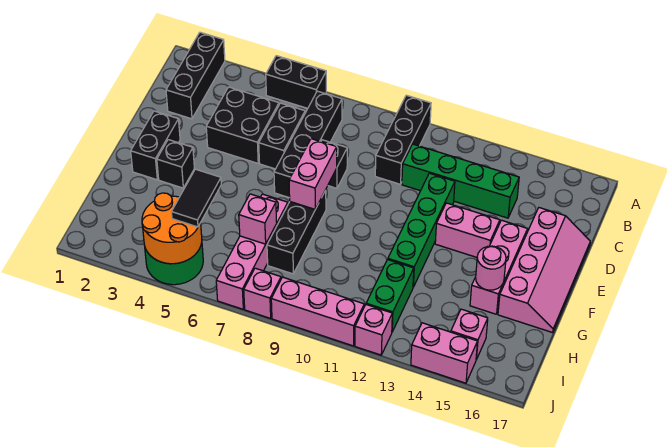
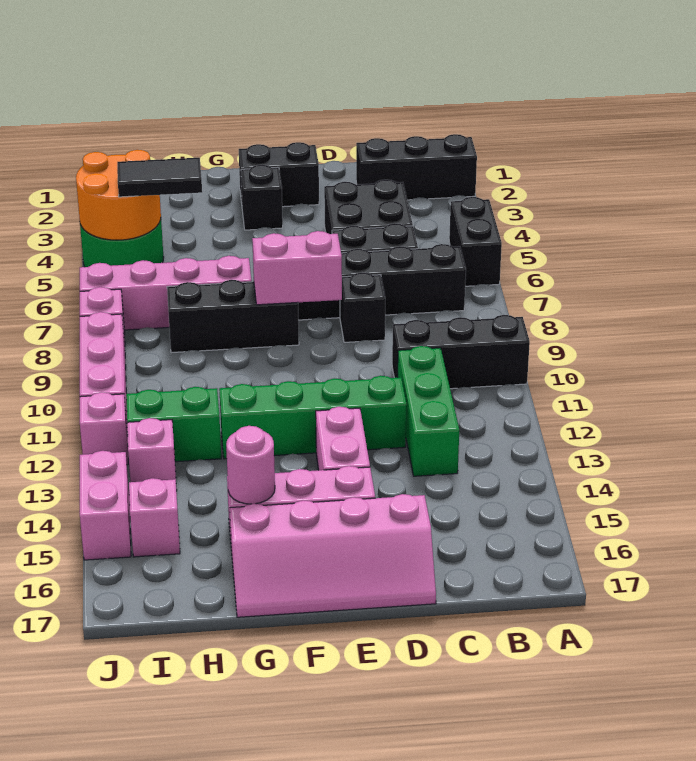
green 1x4 brick [402,144,519,218] -> green 1x3 brick [398,346,459,476]
pink 1x1 brick [239,194,277,244] -> pink 1x1 brick moved to [127,418,177,491]

